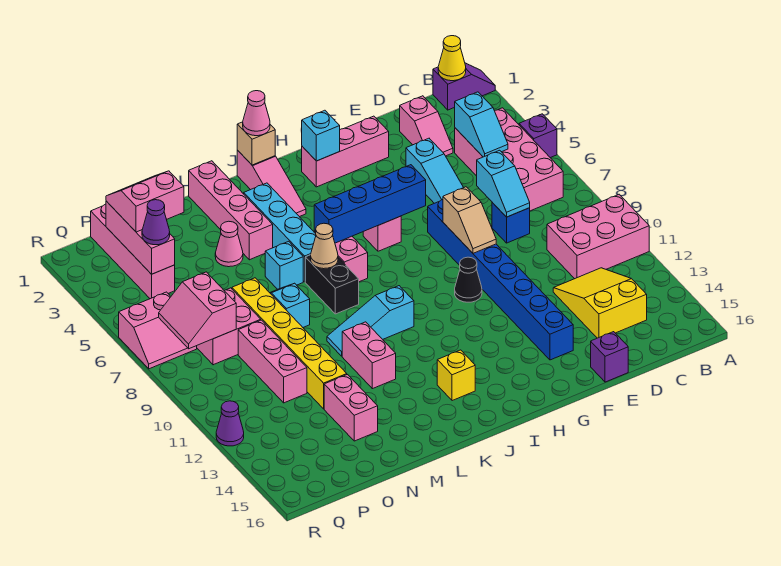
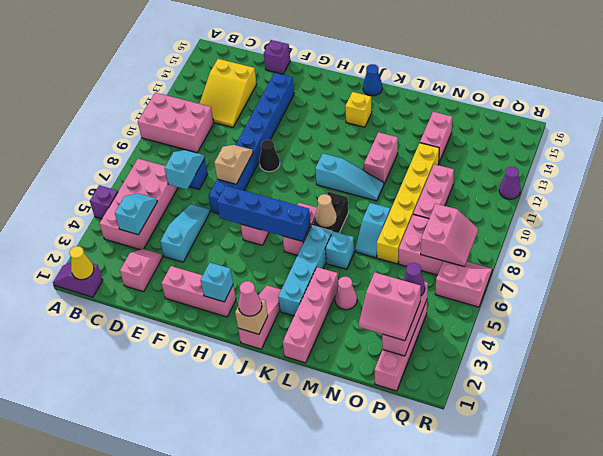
none -> blue 1x1 cone [363,64,382,96]

